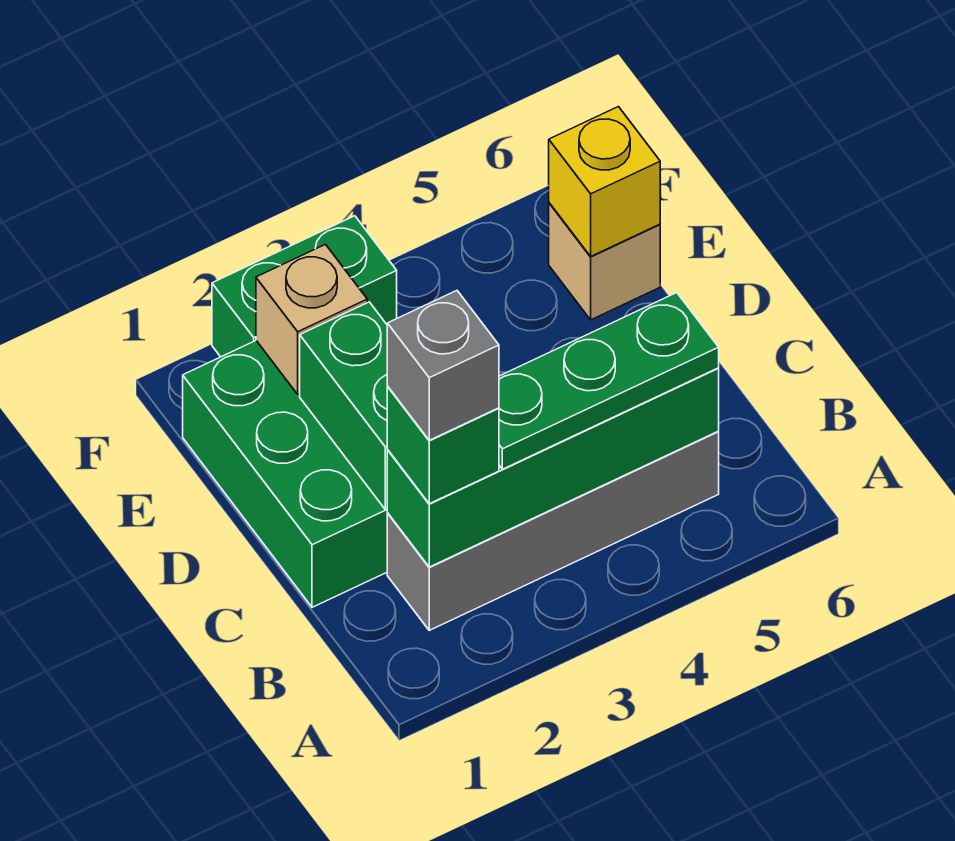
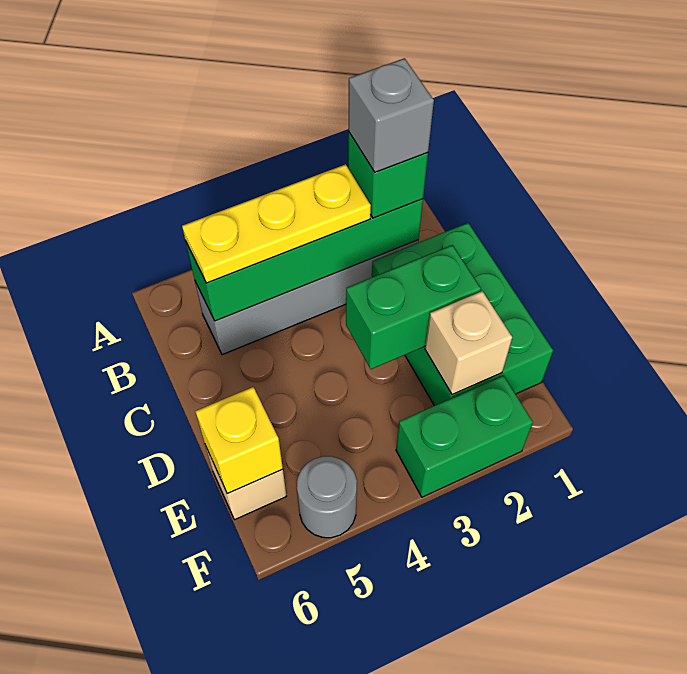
green 1x3 plate [499,293,719,469] -> yellow 1x3 plate [182,164,371,283]
green 1x2 brick [300,302,388,510] -> green 1x2 brick turned to [346,245,481,369]
none -> grey 1x1 round brick [297,456,357,538]

